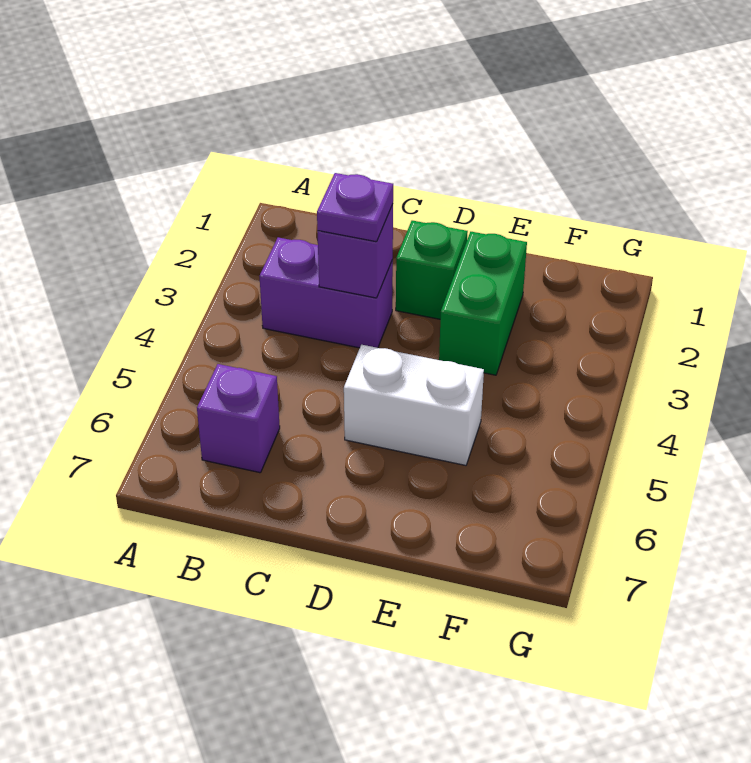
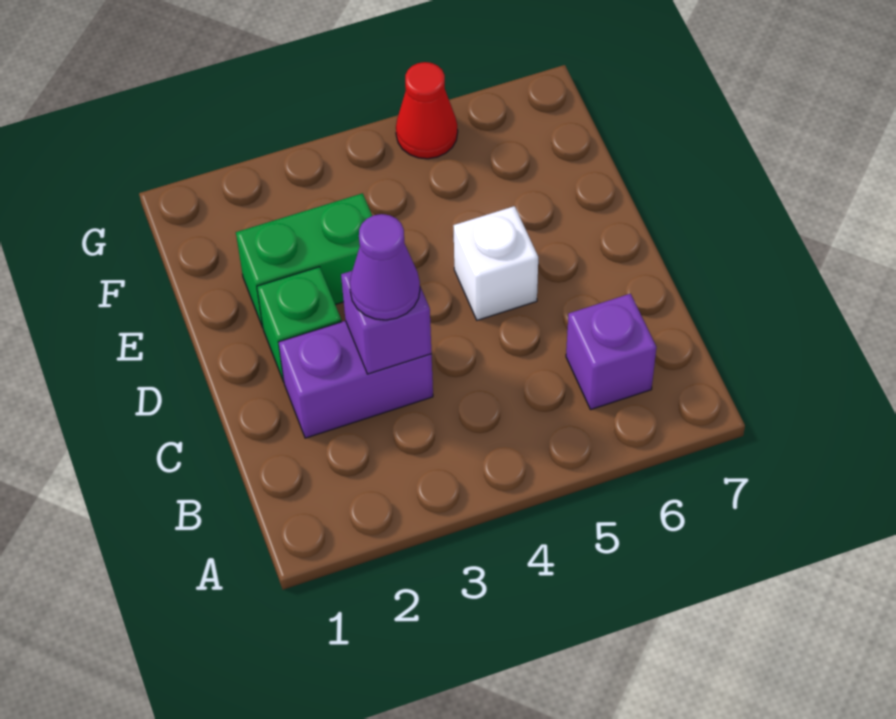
purple 1x2 brick [260,237,393,348] -> purple 1x2 brick turned to [278,321,433,438]
purple 1x1 plate [317,173,393,242] -> purple 1x1 cone [350,214,420,320]
white 1x2 brick [344,345,484,465] -> white 1x1 brick [453,206,538,320]
none -> red 1x1 cone [396,62,458,159]

